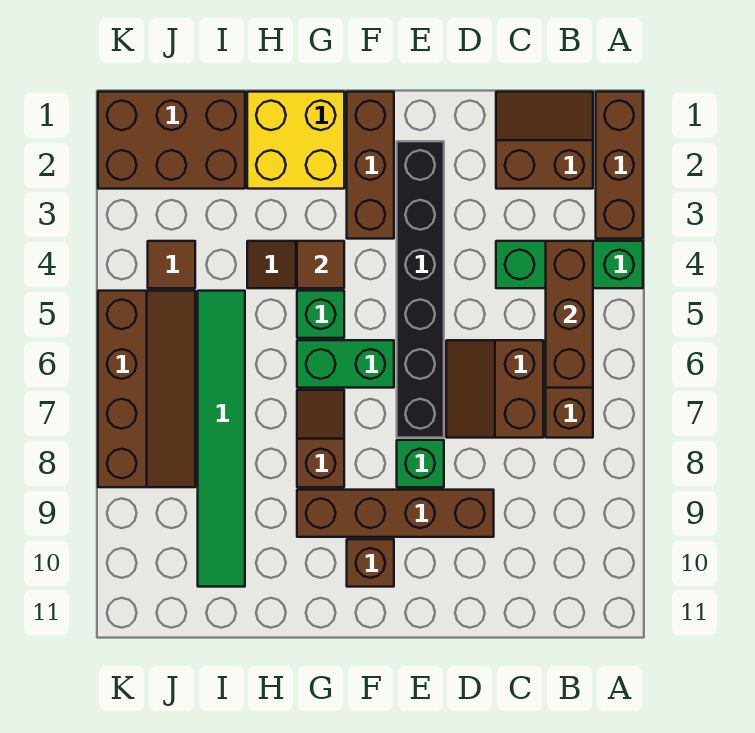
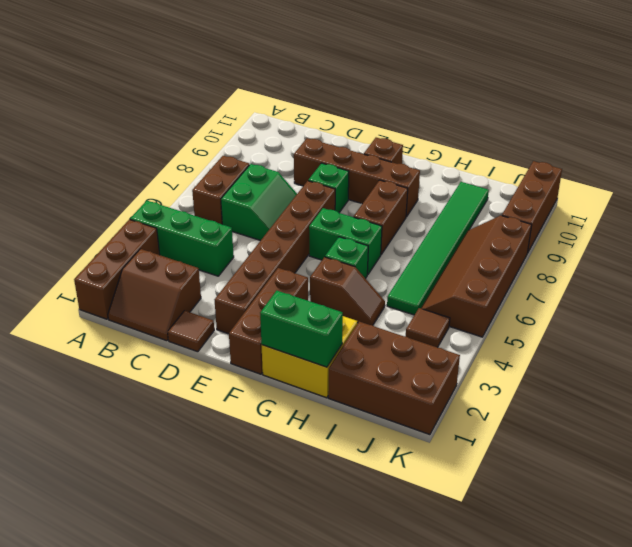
brown 1x3 brick [546,241,593,388] -> brown 1x3 brick moved to [502,161,562,252]
brown 2x2 slope [446,340,543,438] -> green 2x2 slope [221,164,297,241]
black 1x6 brick [397,141,444,438] -> brown 1x6 brick [215,181,335,334]
none -> green 1x2 brick [260,291,343,367]
brown 1x1 tile [297,241,344,288] -> brown 1x1 tile moved to [168,311,214,352]
brown 1x2 slope [297,390,344,487] -> brown 1x2 brick [354,180,408,254]

